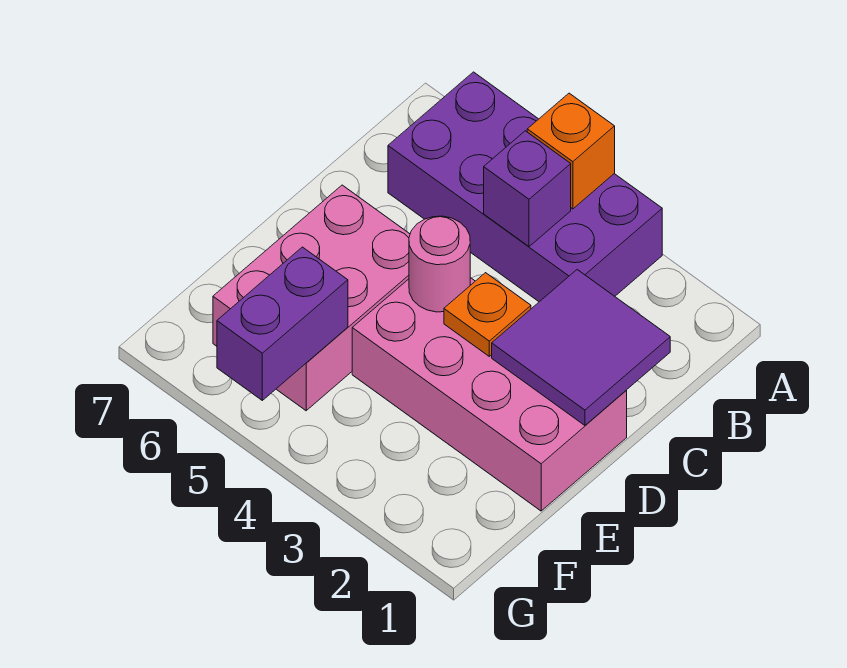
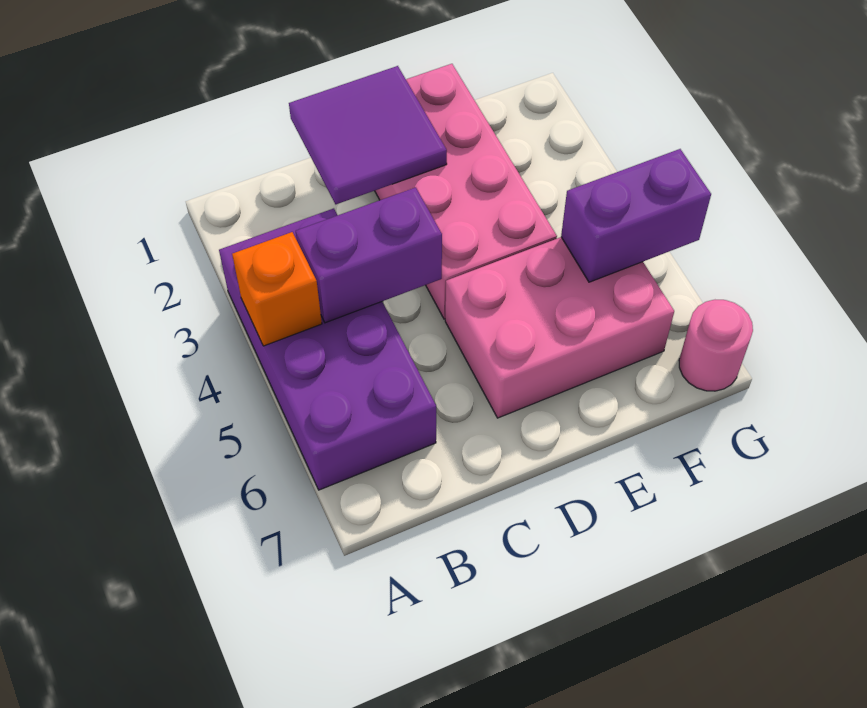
purple 1x1 brick [484,131,571,246] -> purple 1x2 brick [296,187,442,323]
orange 1x1 plate [444,273,531,356] -> none
pink 1x1 round brick [409,216,470,312] -> pink 1x1 round brick moved to [679,300,753,391]

